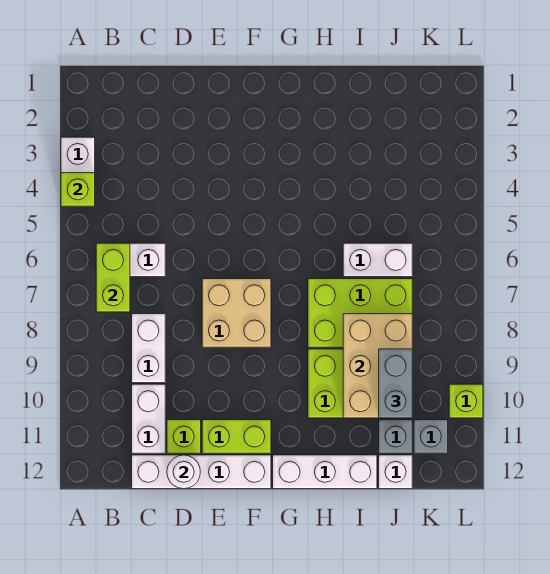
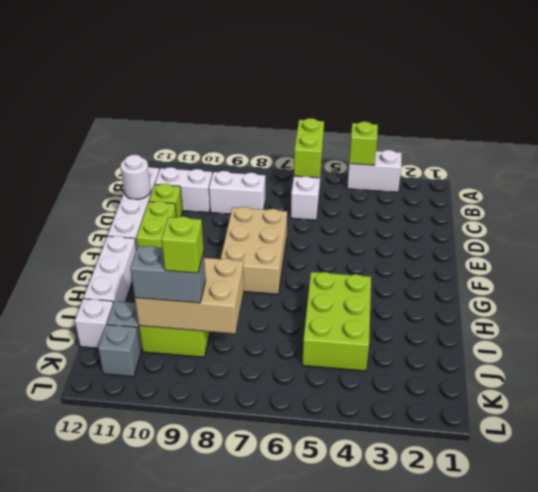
lime 1x2 brick [96,243,130,312] -> lime 1x2 brick turned to [294,118,324,178]
tan 2x2 brick [202,279,271,347] -> tan 2x3 brick [221,207,287,294]
lime 2x3 brick [308,279,412,347] -> lime 2x3 brick moved to [302,272,371,371]
white 1x2 brick [343,243,412,277] -> none
lime 1x1 brick [449,384,483,418] -> lime 1x1 brick moved to [161,216,204,273]

